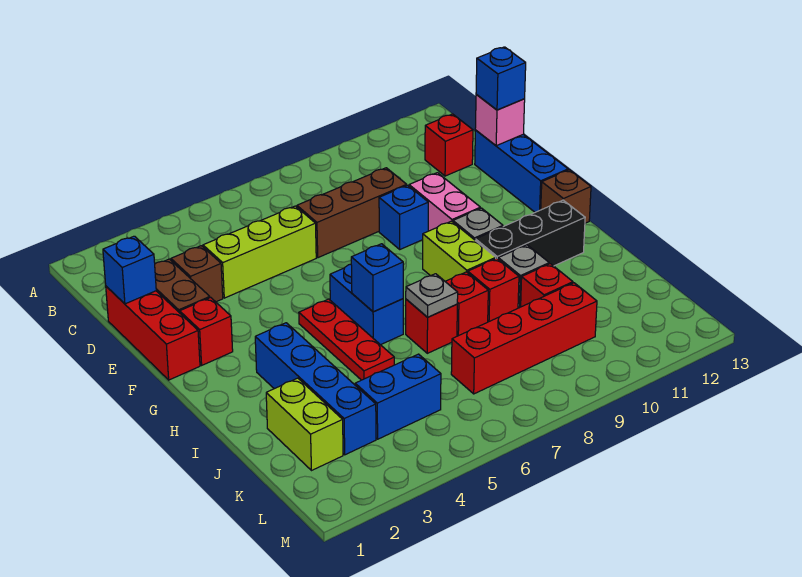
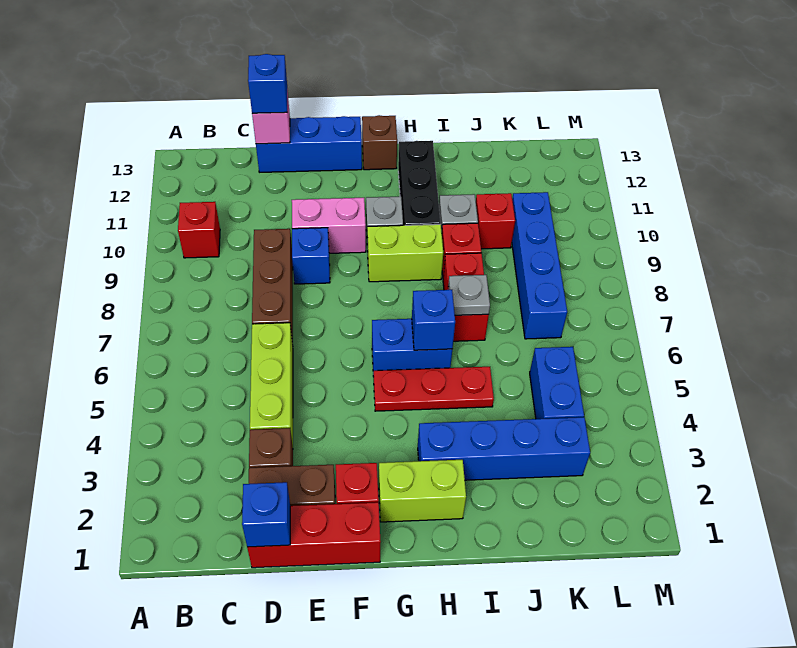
red 1x1 brick [425,114,473,176] -> red 1x1 brick moved to [178,202,220,258]
lime 1x2 brick [266,378,343,471] -> lime 1x2 brick moved to [379,460,466,522]
red 1x4 brick [451,283,597,394] -> blue 1x4 brick [512,192,567,339]

